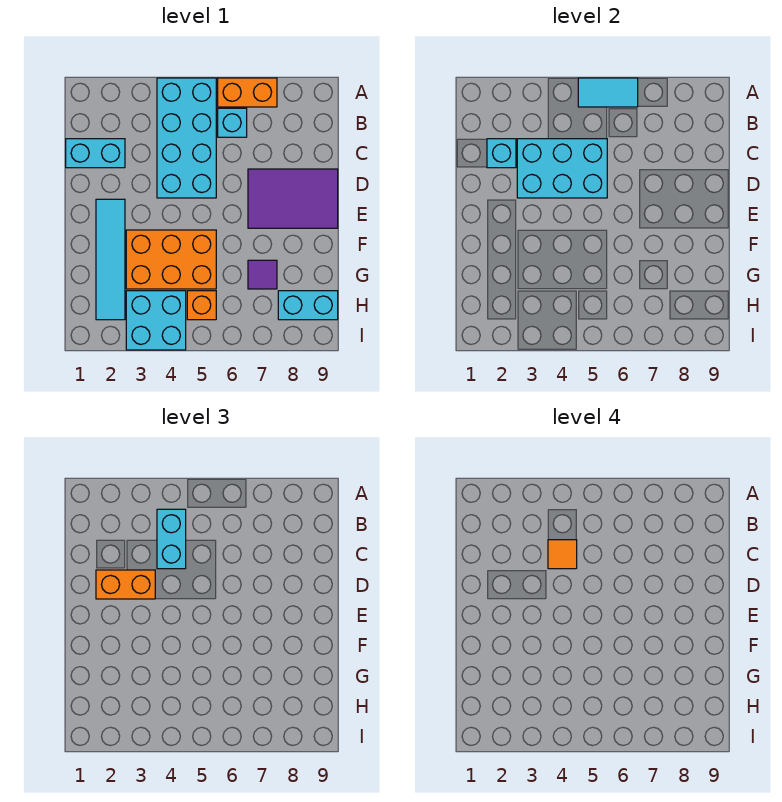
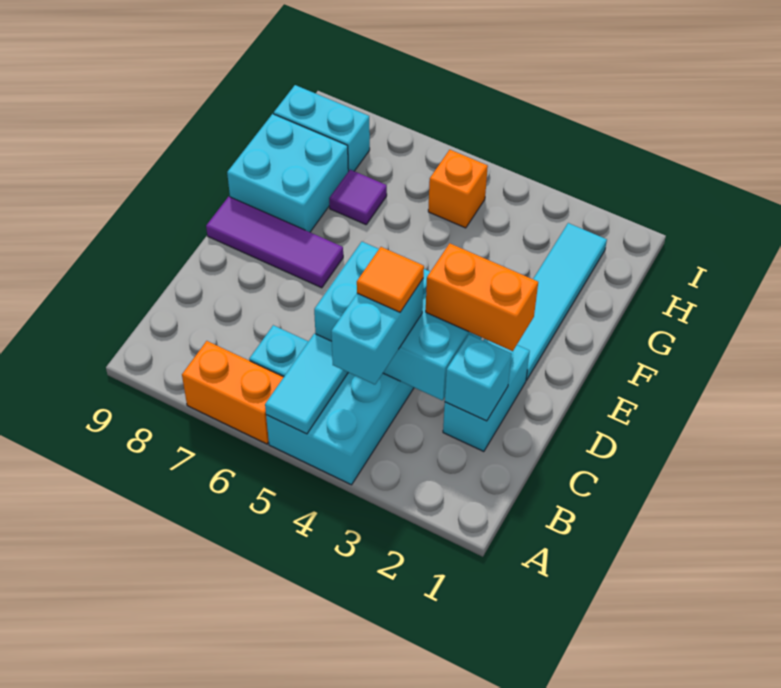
cyan 1x2 tile [578,78,638,107] -> cyan 1x2 tile turned to [265,333,348,434]
cyan 1x2 brick [66,139,125,168] -> cyan 1x2 brick turned to [443,339,530,452]
purple 2x3 tile [248,169,338,228] -> purple 1x3 tile [206,197,343,288]
orange 2x3 brick [126,230,216,289] -> none
cyan 2x2 brick [126,291,186,350] -> cyan 2x2 brick moved to [227,114,348,232]

